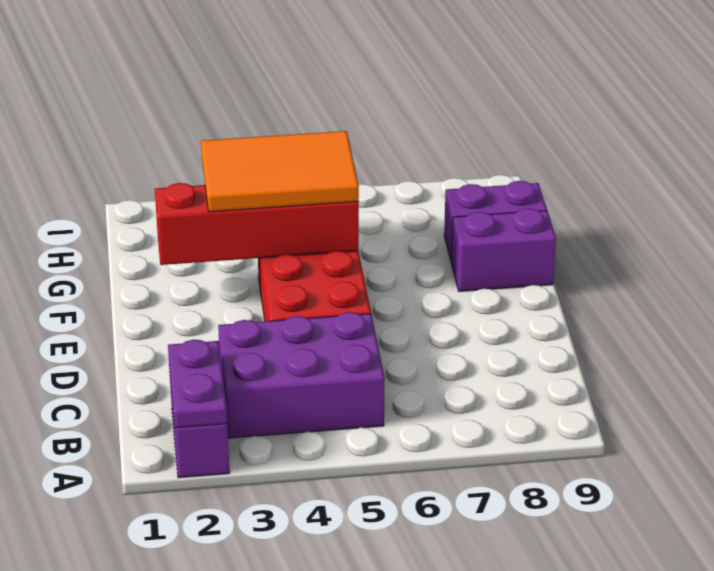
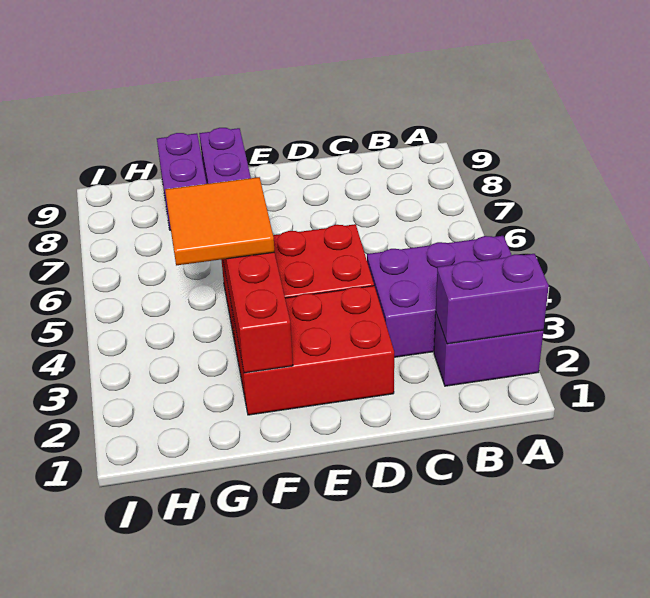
purple 1x2 plate [168,340,227,428] -> purple 1x2 brick [436,254,549,344]
purple 2x3 brick [218,312,385,438] -> purple 2x3 brick turned to [367,236,511,357]
none -> red 2x3 brick [232,286,394,415]
orange 2x3 tile [201,131,359,212] -> orange 2x2 tile [165,177,275,265]

